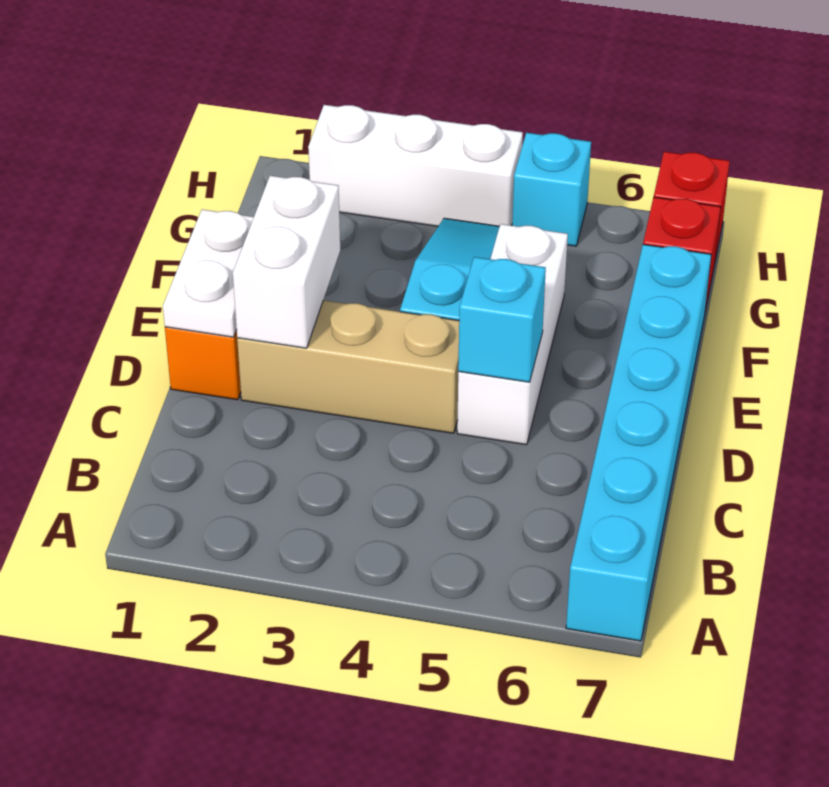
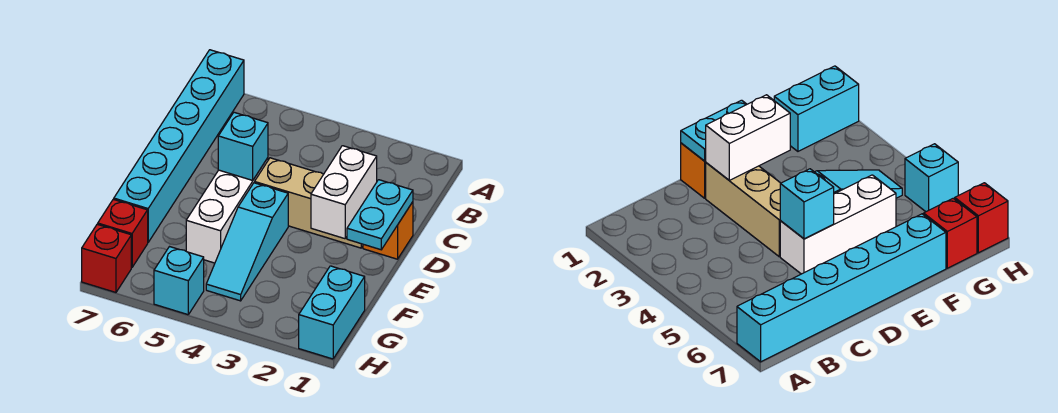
white 1x2 plate [163,209,254,337] -> cyan 1x2 plate [347,180,413,250]
none -> cyan 1x2 brick [299,266,365,359]
white 1x3 brick [308,105,523,226] -> none

